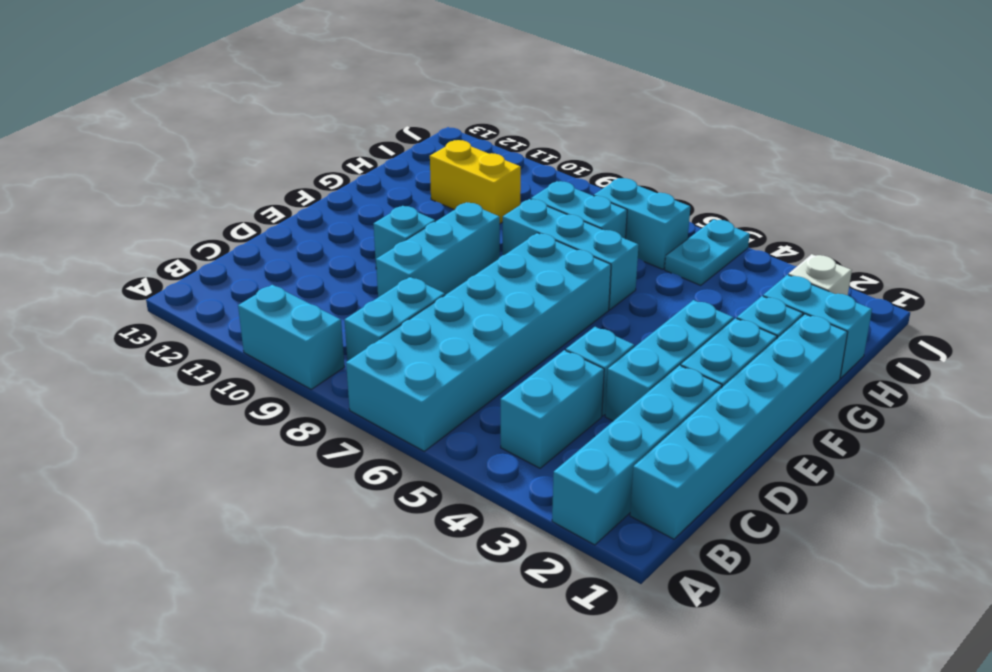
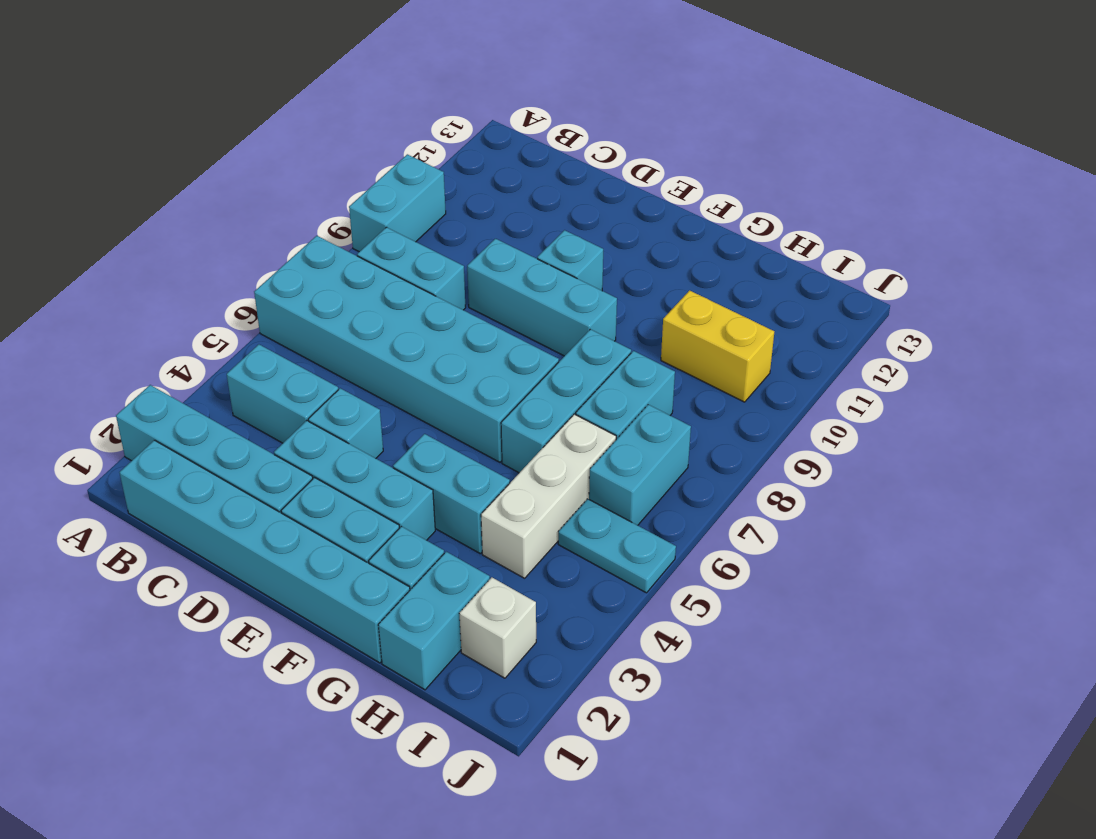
none -> cyan 1x2 brick [393,434,510,553]
none -> white 1x3 brick [481,414,616,578]
yellow 1x2 brick [430,140,521,224] -> yellow 1x2 brick turned to [661,290,774,402]

